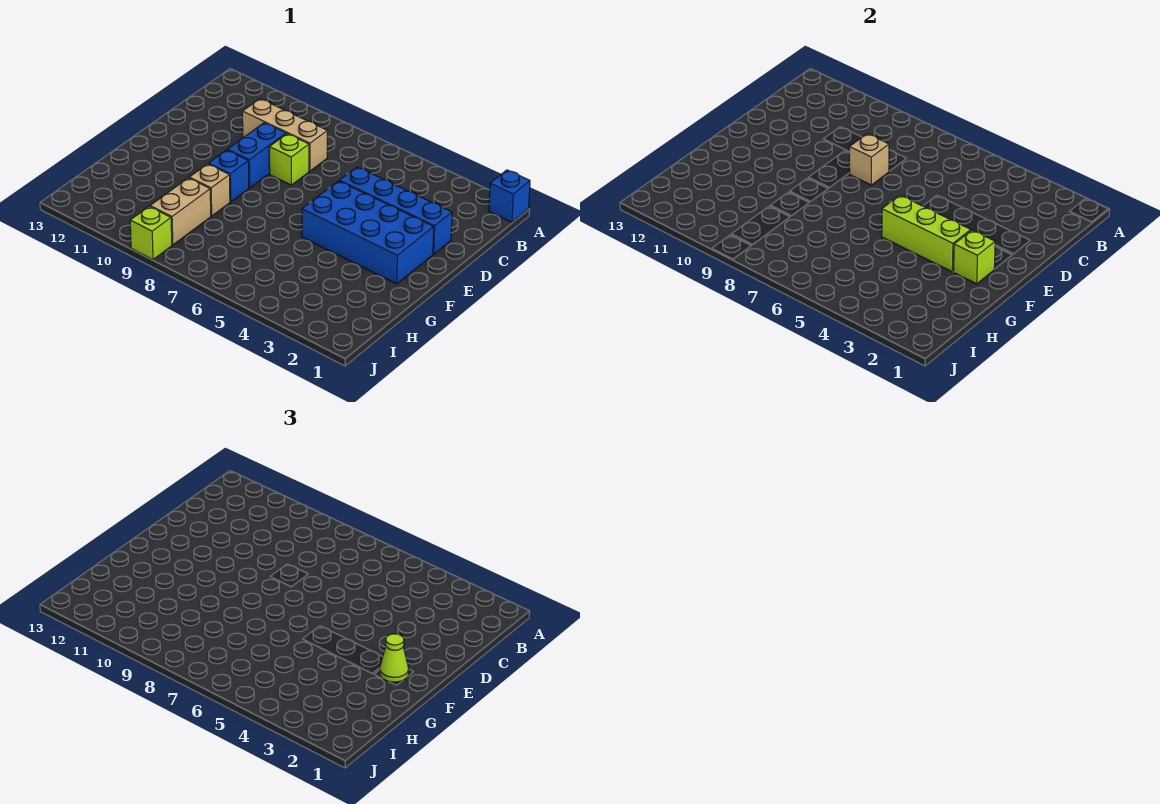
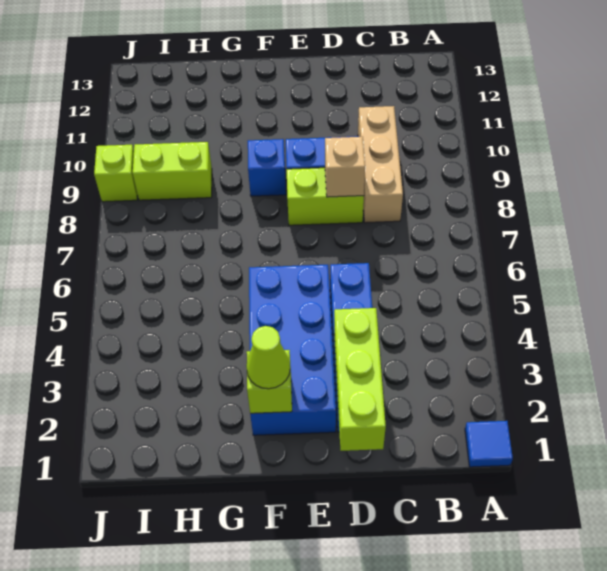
blue 1x1 brick [489,170,530,222] -> blue 1x1 tile [465,421,513,467]
lime 1x1 brick [269,134,309,185] -> lime 1x2 brick [287,168,364,225]
lime 1x3 brick [882,195,971,272] -> lime 1x3 brick moved to [334,308,386,451]
tan 1x1 brick [189,164,230,216] -> none
tan 1x2 brick [150,178,211,245] -> lime 1x2 brick [133,142,212,200]

